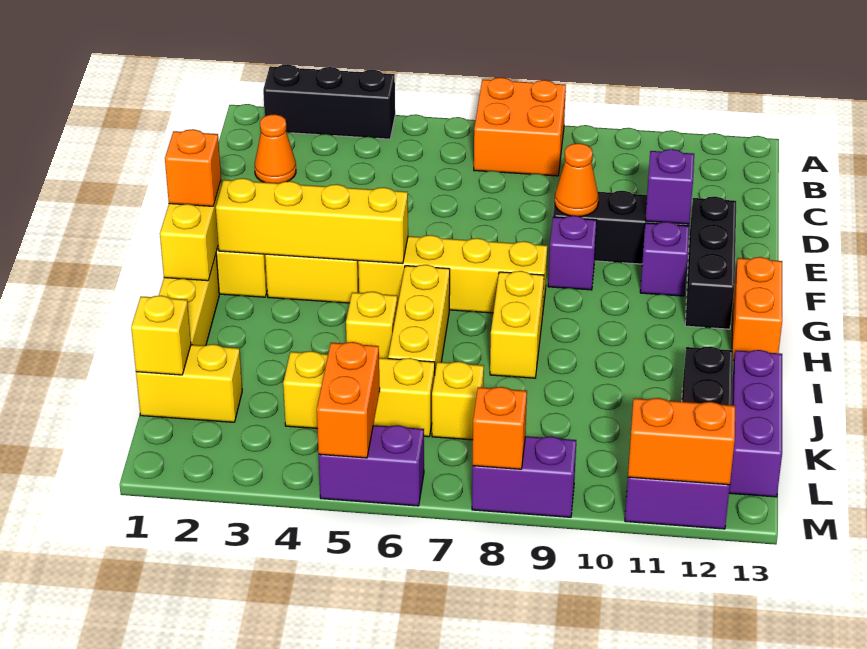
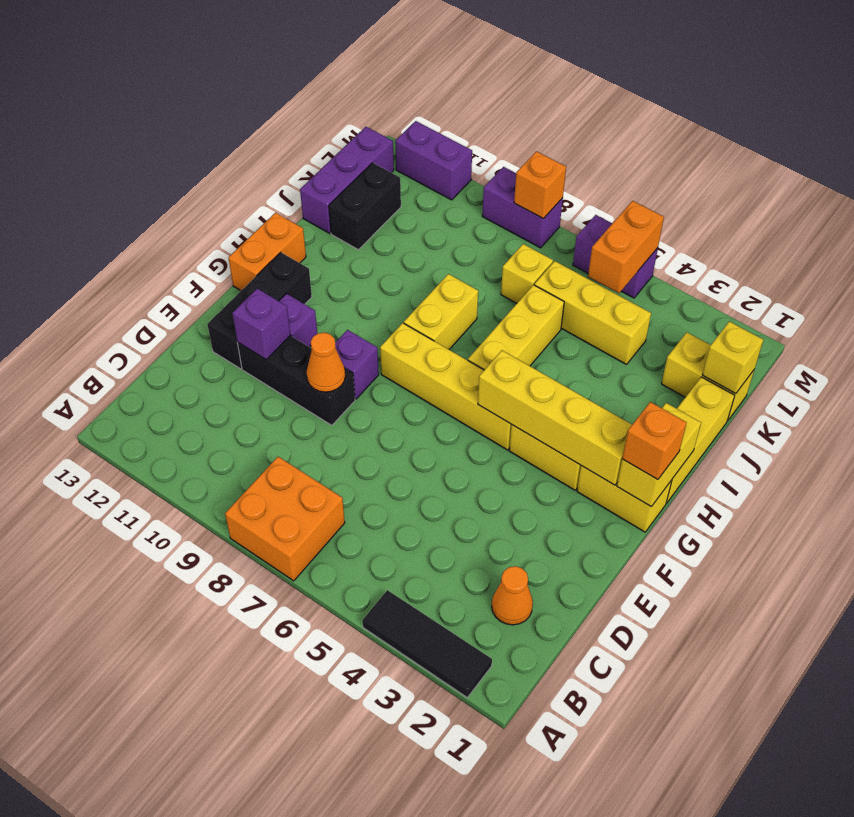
black 1x3 brick [263,64,395,139] -> black 1x3 tile [362,590,492,697]
yellow 1x1 brick [346,292,397,359] -> none
orange 1x2 brick [628,398,735,485] -> none

